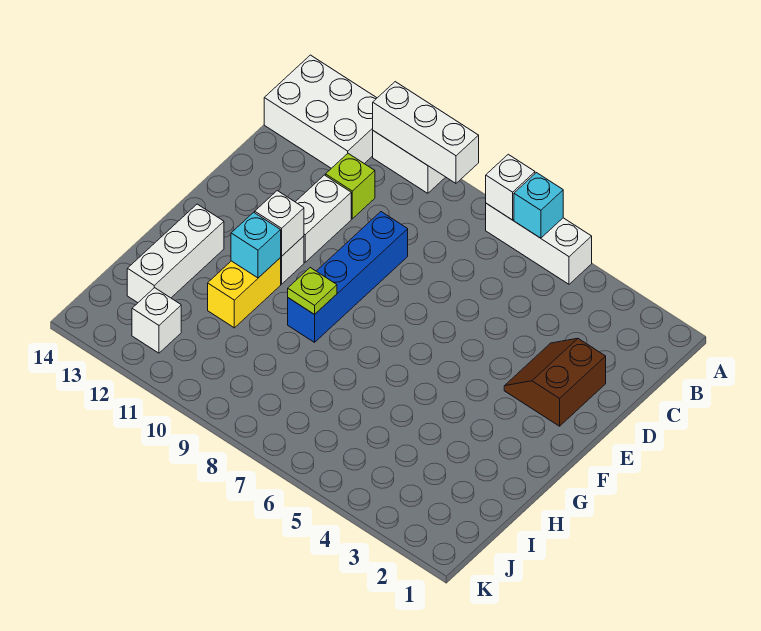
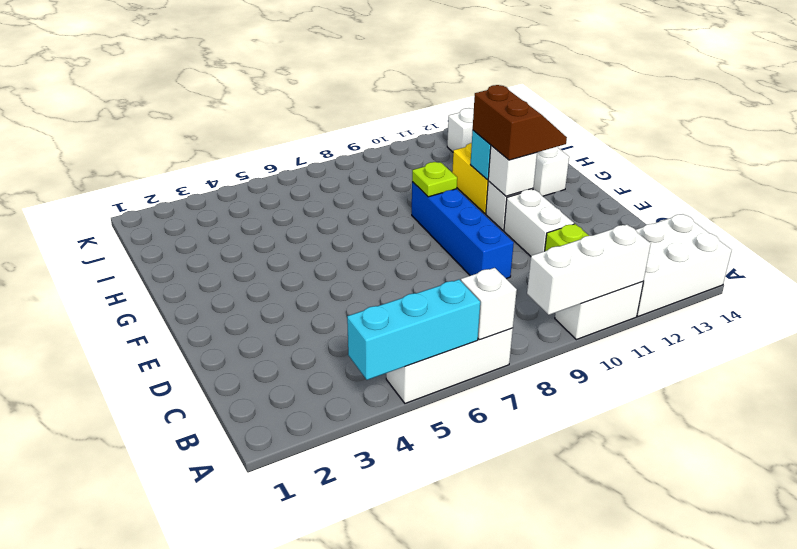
cyan 1x1 brick [514,173,563,238] -> cyan 1x3 brick [347,280,480,380]
brown 2x2 slope [504,338,606,426] -> brown 2x2 slope moved to [473,85,567,160]

